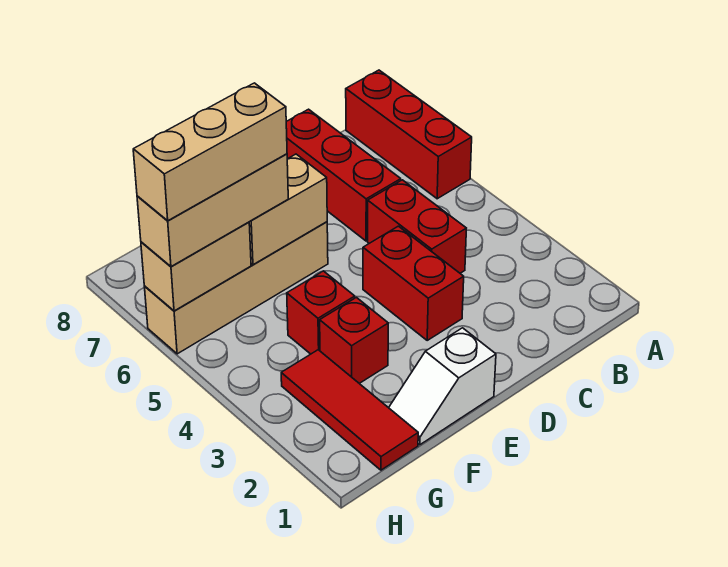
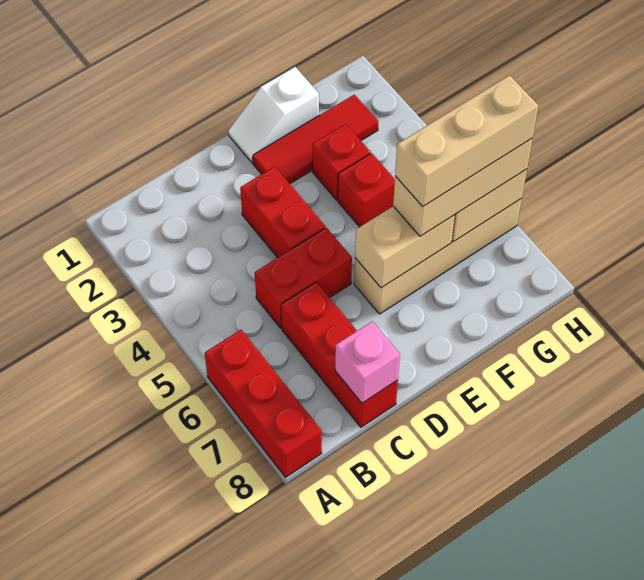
red 1x2 brick [368,180,466,273] -> red 1x2 brick turned to [255,228,352,328]
none -> pink 1x1 brick [335,321,400,403]
white 1x2 slope [389,328,496,445] -> white 1x2 slope turned to [229,67,319,163]
red 1x3 tile [281,350,418,470] -> red 1x3 tile turned to [253,95,378,184]

